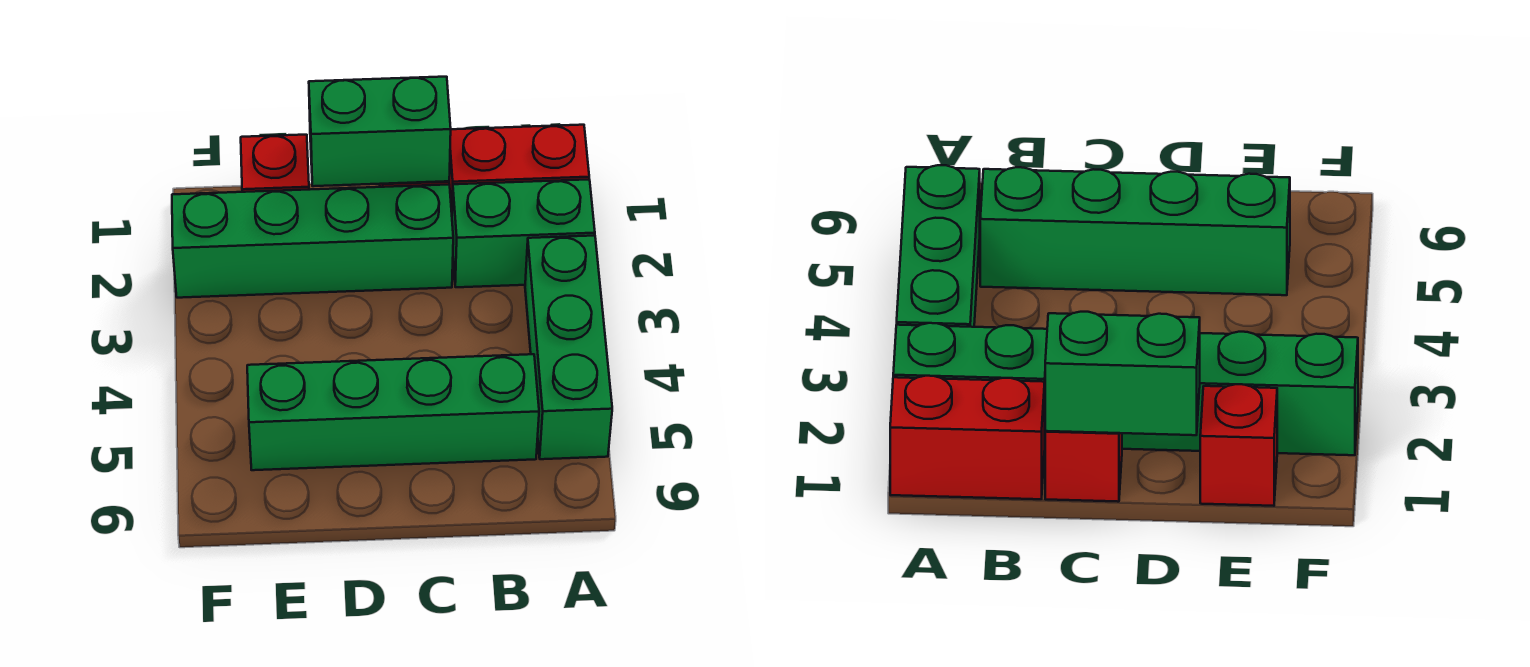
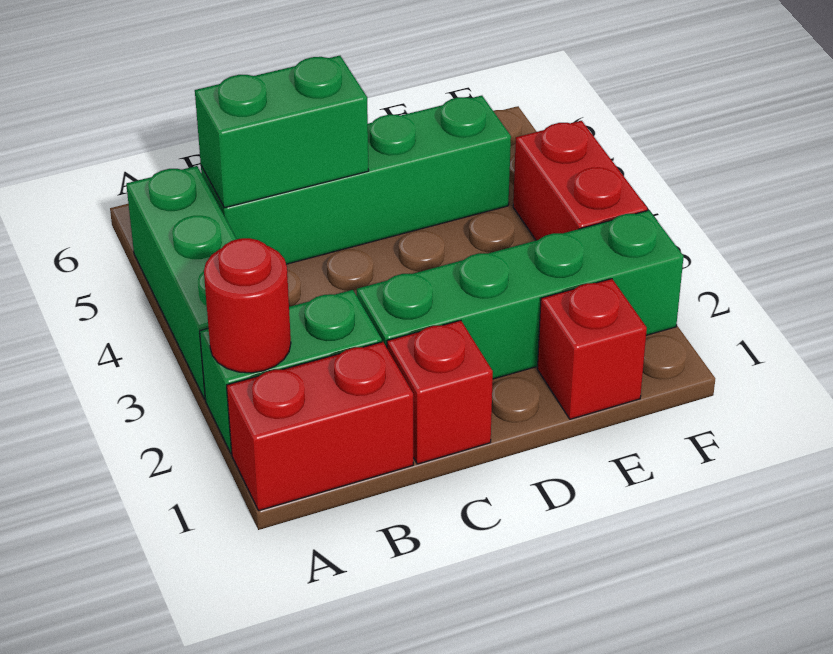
none -> red 1x1 round brick [204,238,291,373]
green 1x2 brick [309,77,451,186] -> green 1x2 brick moved to [195,56,369,208]
none -> red 1x2 brick [513,121,647,240]

